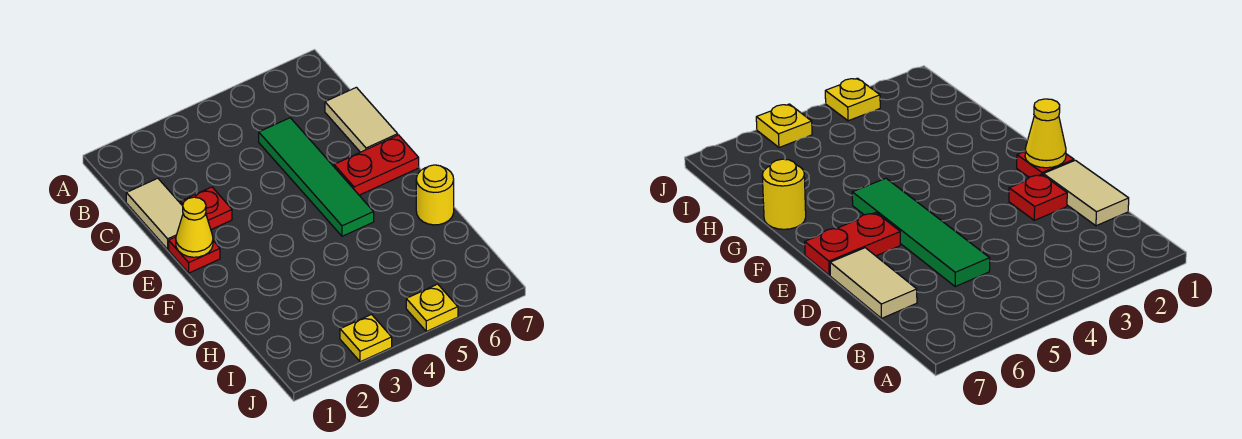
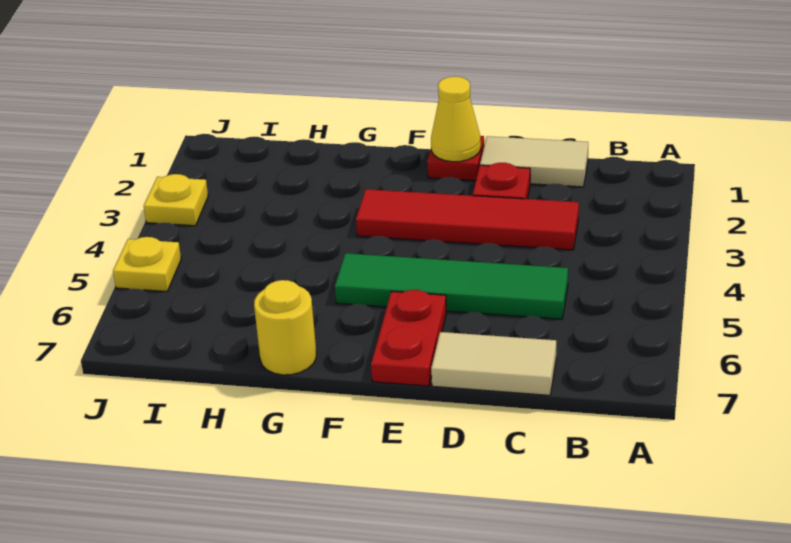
none -> red 1x4 tile [356,189,579,250]

